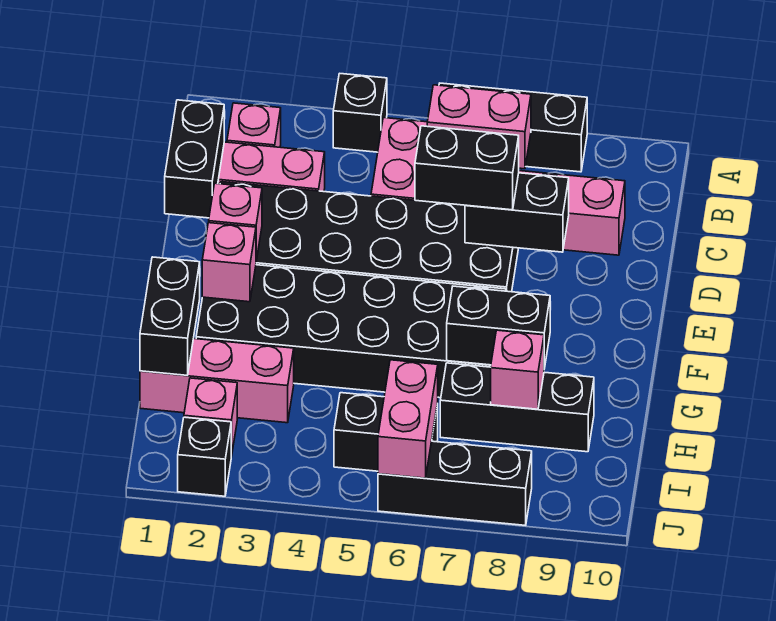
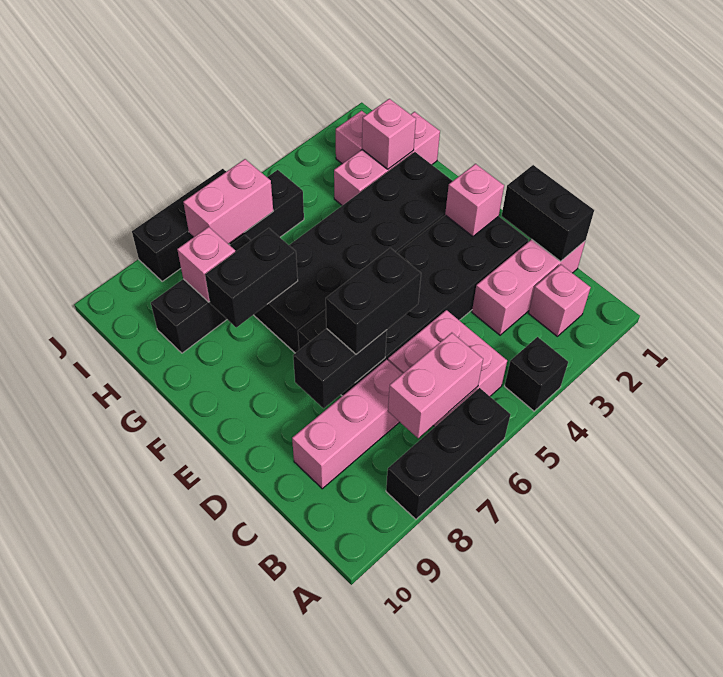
pink 1x1 brick [202,223,256,302] -> pink 1x1 brick moved to [362,99,416,169]
black 1x2 brick [140,257,200,375] -> none
pink 1x2 brick [378,360,438,478] -> pink 1x2 brick turned to [183,159,273,244]
black 1x1 brick [178,417,231,496] -> none

